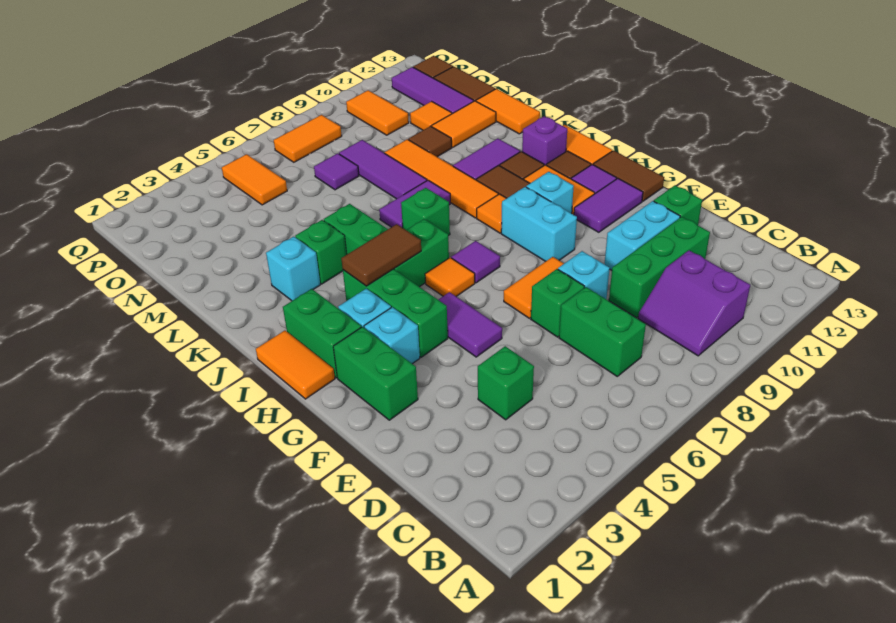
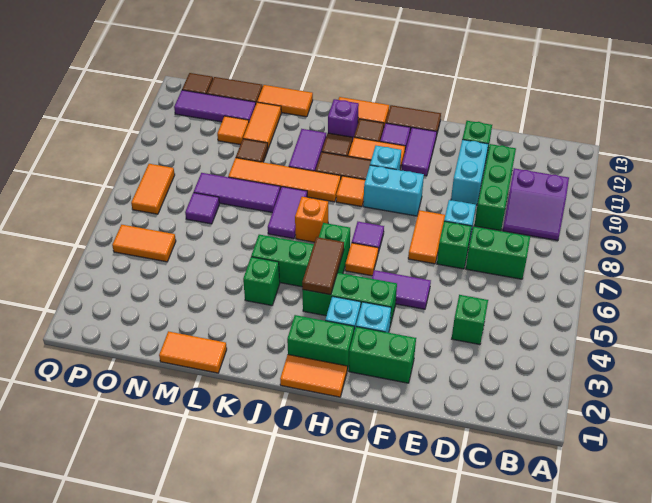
green 1x1 brick [401,188,450,236] -> orange 1x1 brick [295,197,328,242]
cyan 1x1 brick [266,237,320,301] -> none
orange 1x2 tile [346,90,409,135] -> orange 1x2 tile moved to [159,331,227,373]

